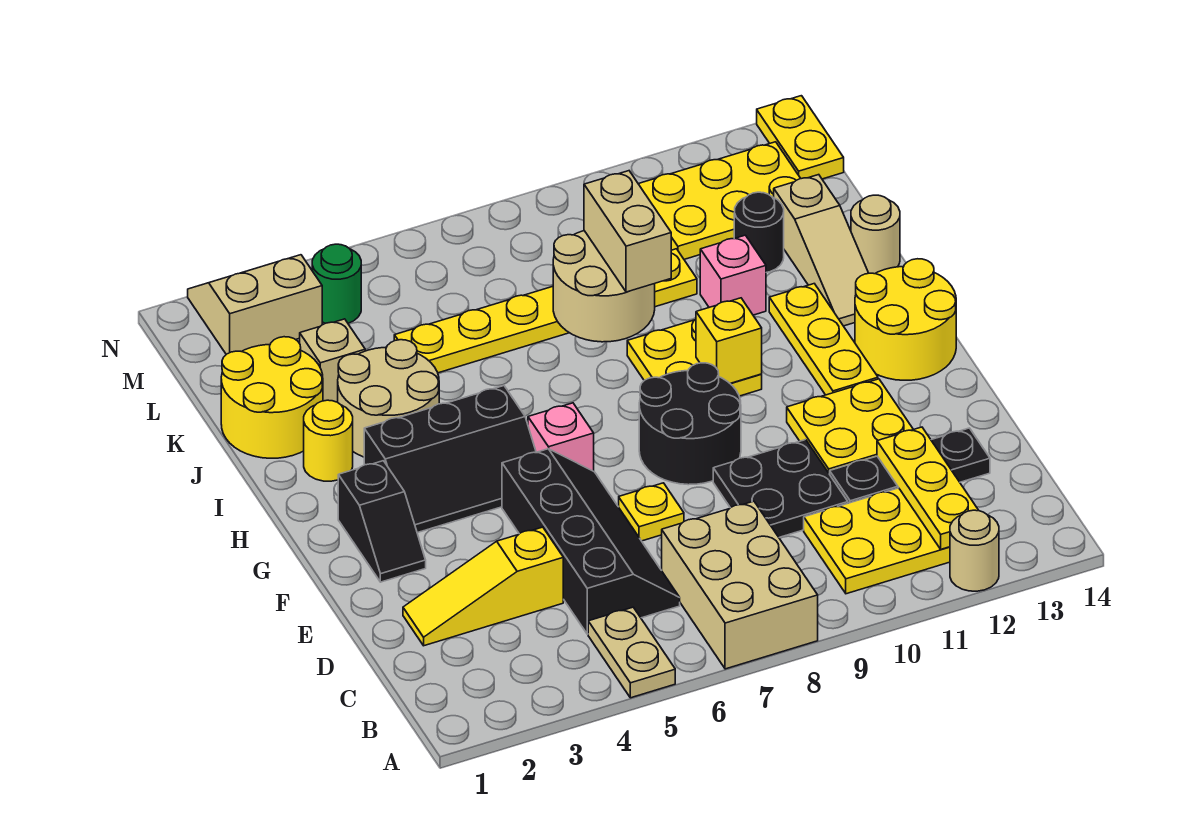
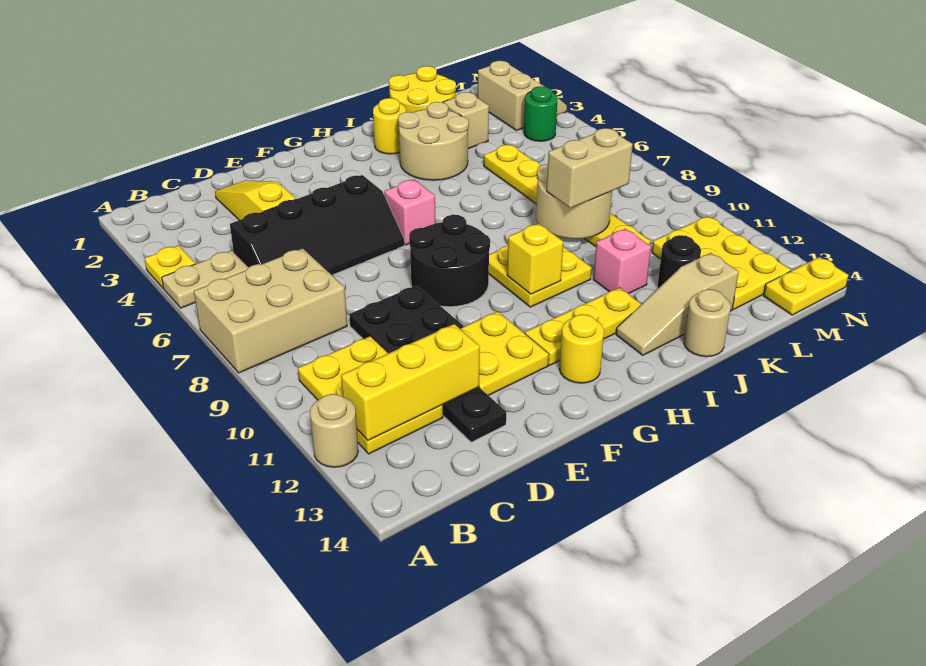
yellow 1x3 plate [877,427,979,549] -> yellow 1x3 brick [341,324,480,441]
yellow 1x1 plate [619,483,684,541] -> yellow 1x1 plate moved to [144,245,195,288]
black 1x2 slope [338,461,426,582] -> none
black 2x3 slope [364,386,536,533] -> none
yellow 2x2 round brick [855,259,956,380] -> yellow 1x1 round brick [559,314,604,383]

